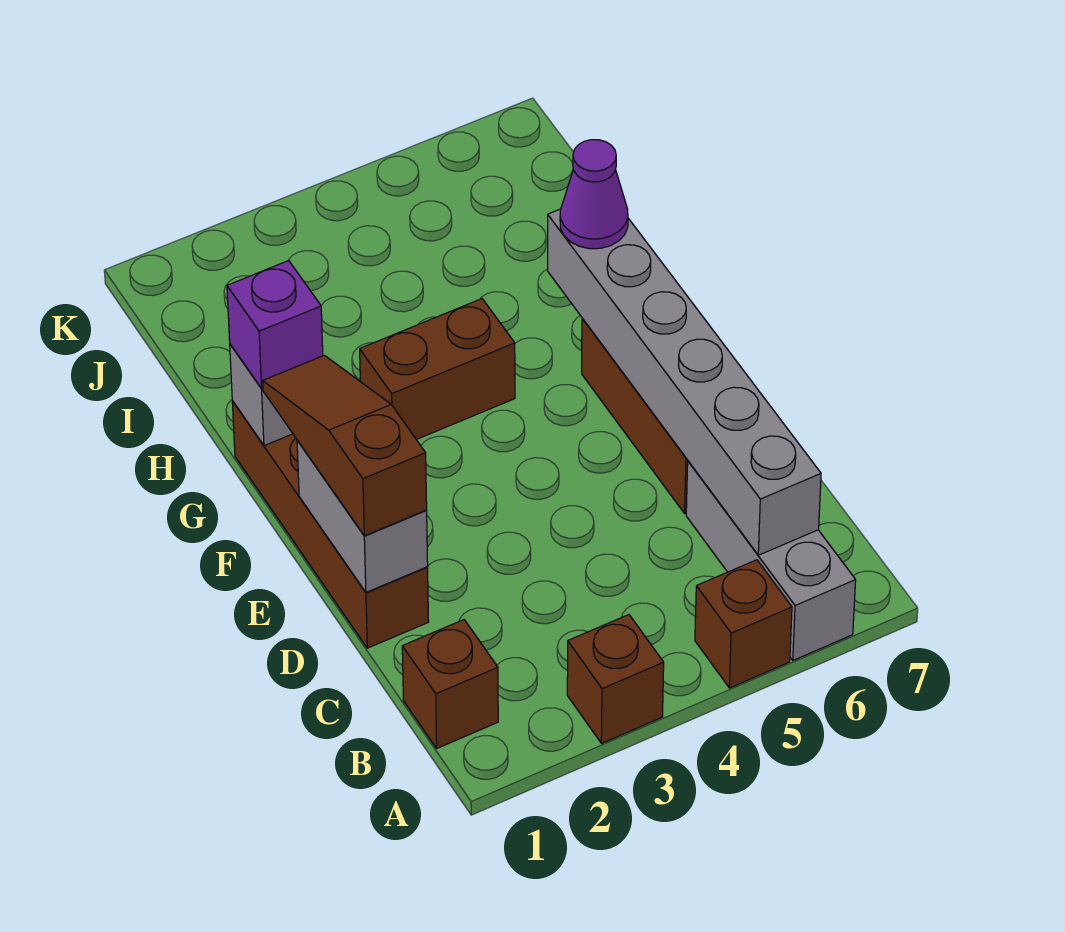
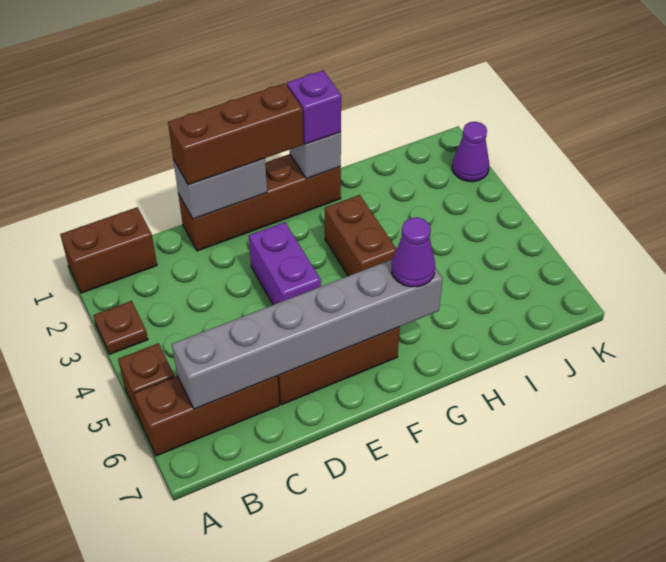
brown 1x1 brick [567,615,664,743] -> brown 1x1 plate [93,301,148,354]
grey 1x3 brick [686,461,856,660] -> brown 1x3 brick [134,376,279,456]
brown 1x1 brick [402,620,498,748] -> brown 1x2 brick [60,207,157,293]
brown 1x3 slope [263,355,427,536] -> brown 1x3 brick [168,83,303,185]
none -> purple 1x2 brick [249,222,321,305]
none -> purple 1x1 cone [452,122,489,182]

